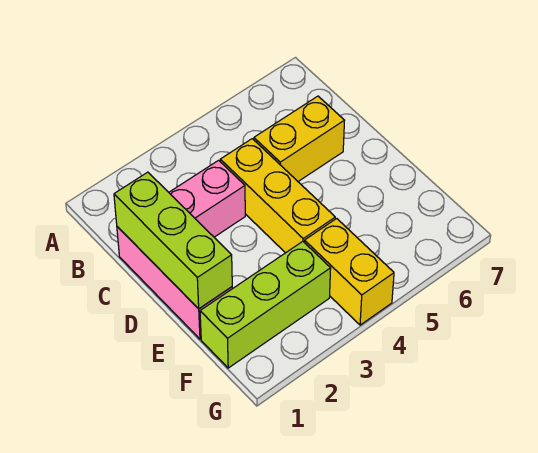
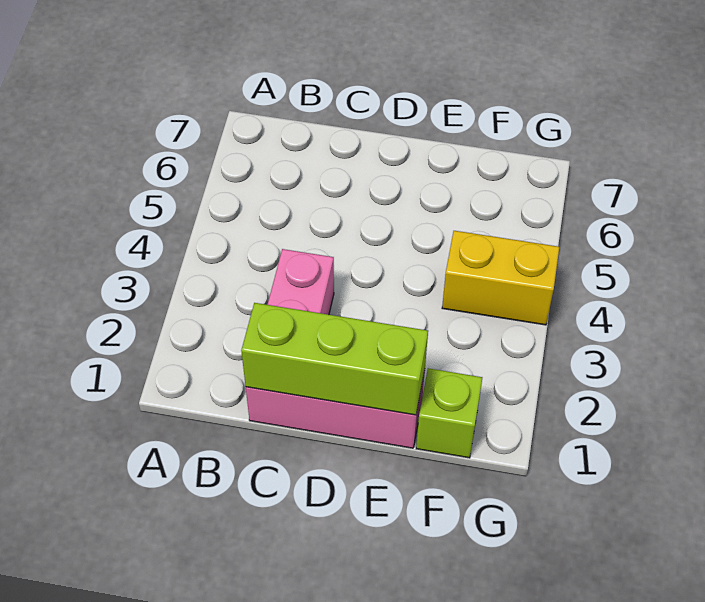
yellow 1x3 brick [220,139,335,253] -> none
yellow 1x2 brick [254,96,344,181] -> none
lime 1x3 brick [200,241,331,368] -> lime 1x1 brick [416,368,482,458]

